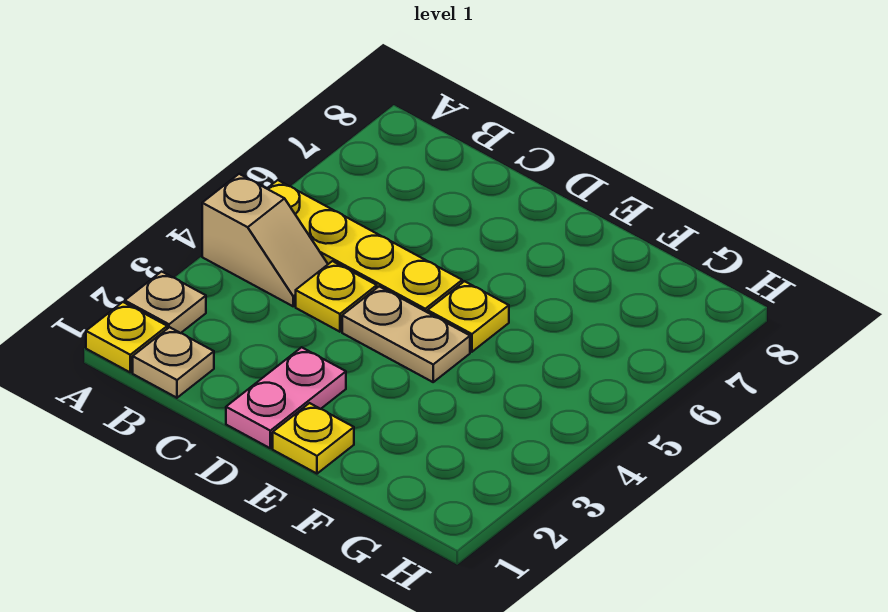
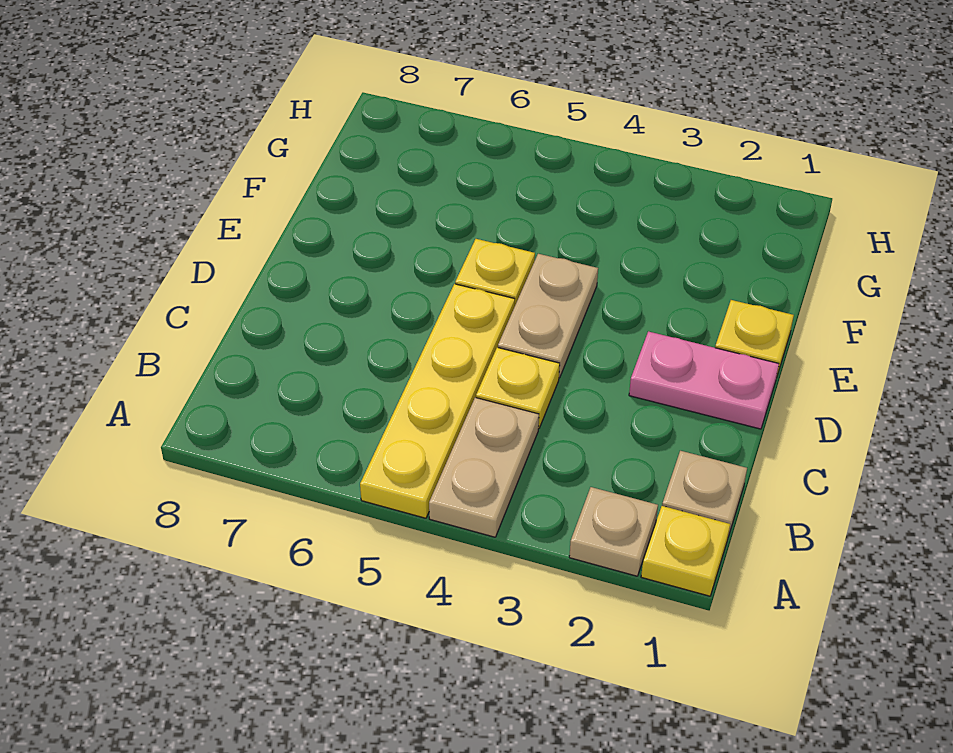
tan 1x2 slope [202,174,328,306] -> tan 1x2 plate [429,398,539,537]

